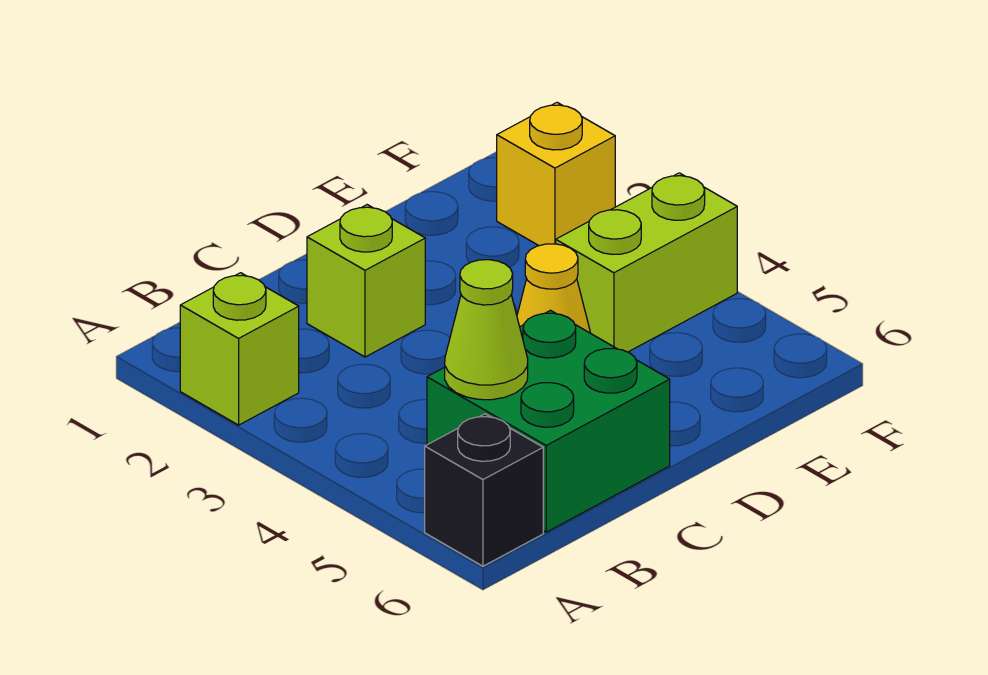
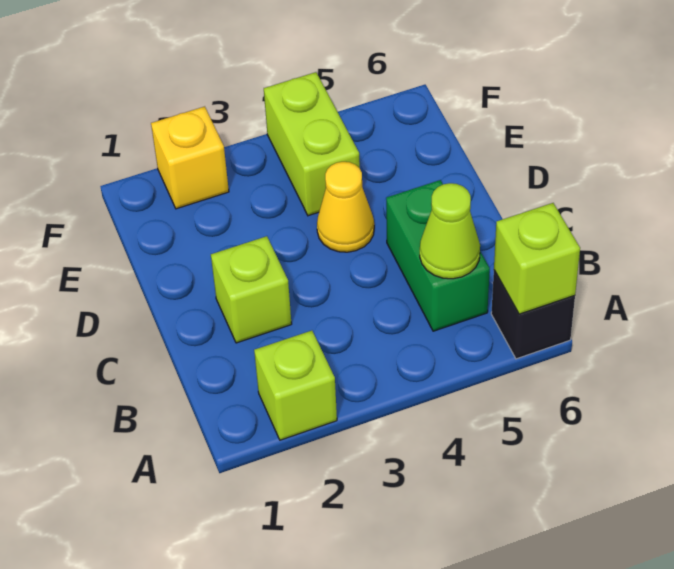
none -> lime 1x1 brick [494,203,580,314]
green 2x2 brick [427,310,670,532] -> green 1x2 brick [386,180,490,331]

